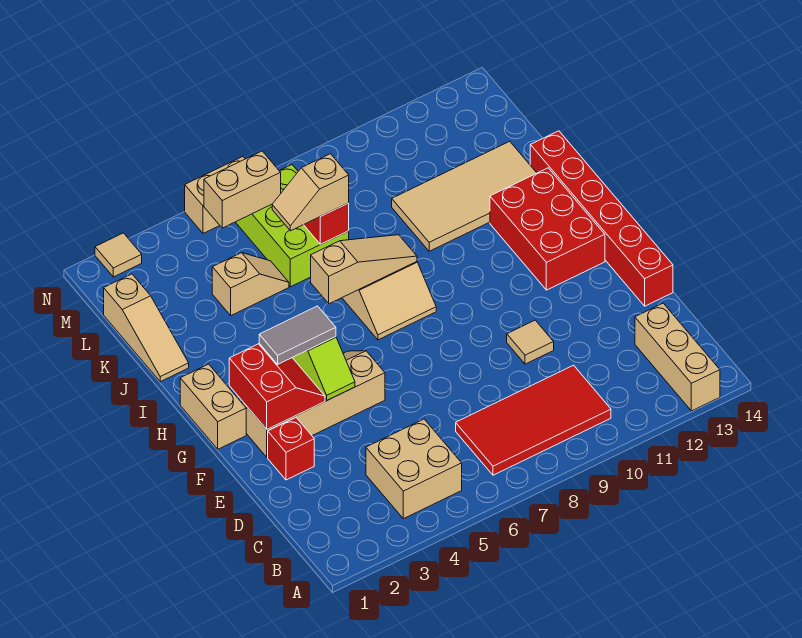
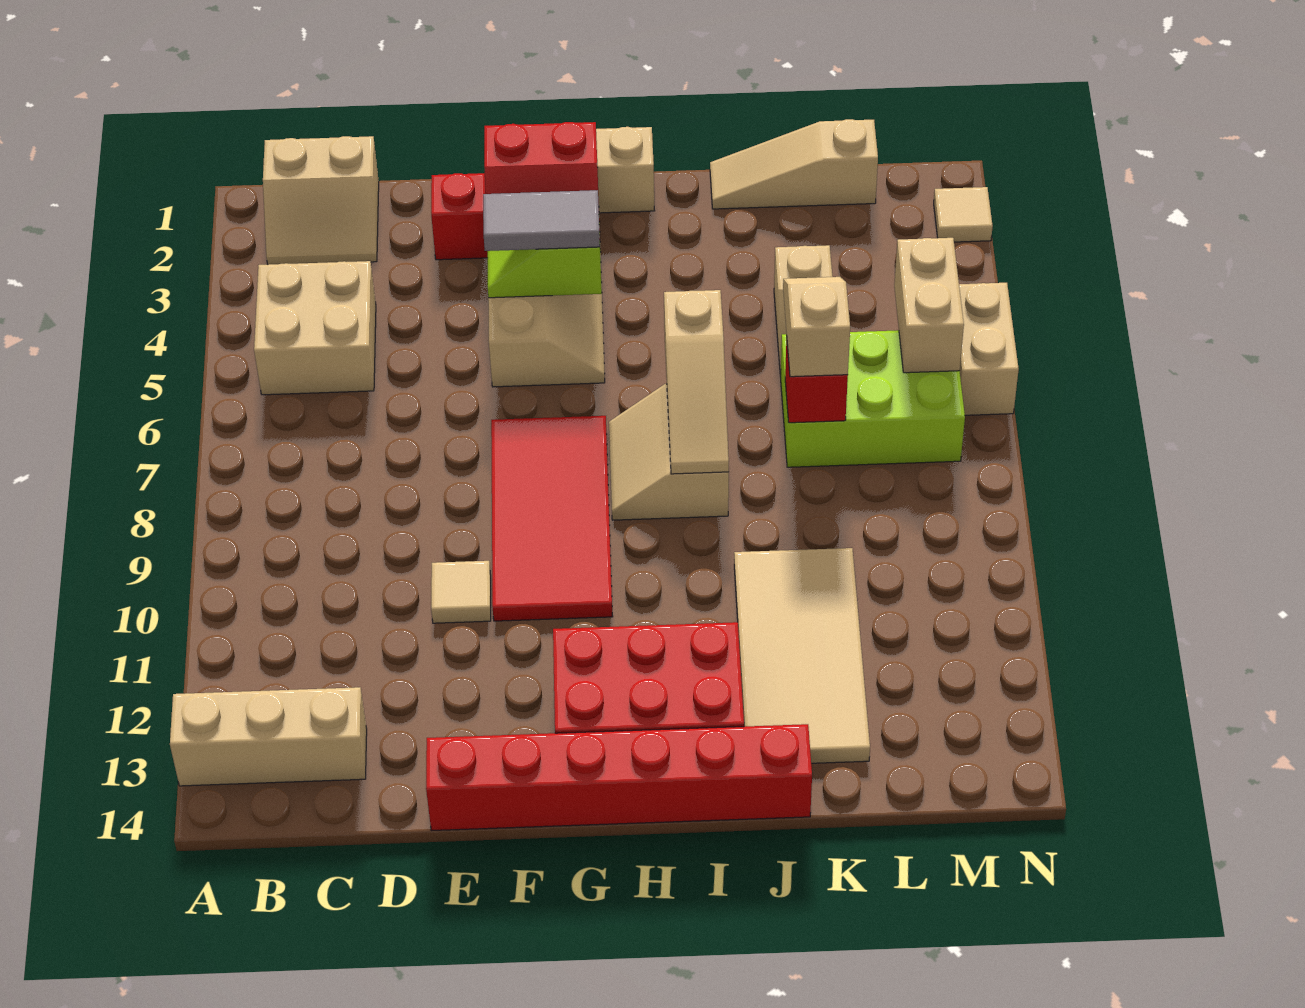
none -> tan 2x2 slope [263,136,379,265]
red 2x4 tile [456,365,611,475] -> red 2x4 tile moved to [491,416,613,621]
grey 1x2 tile [259,306,336,364] -> grey 1x2 tile turned to [483,190,600,251]

